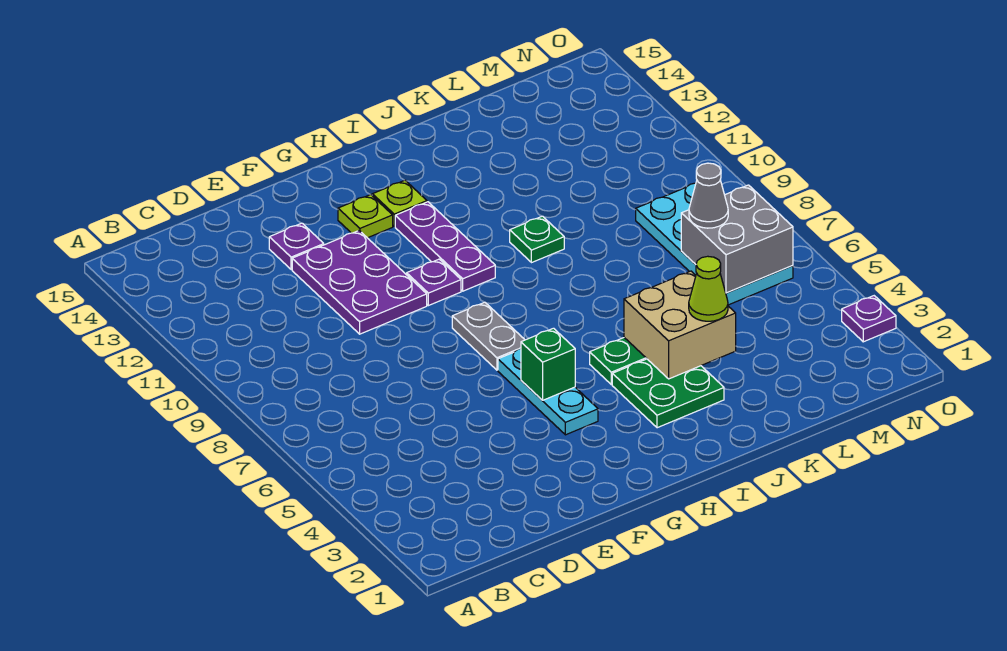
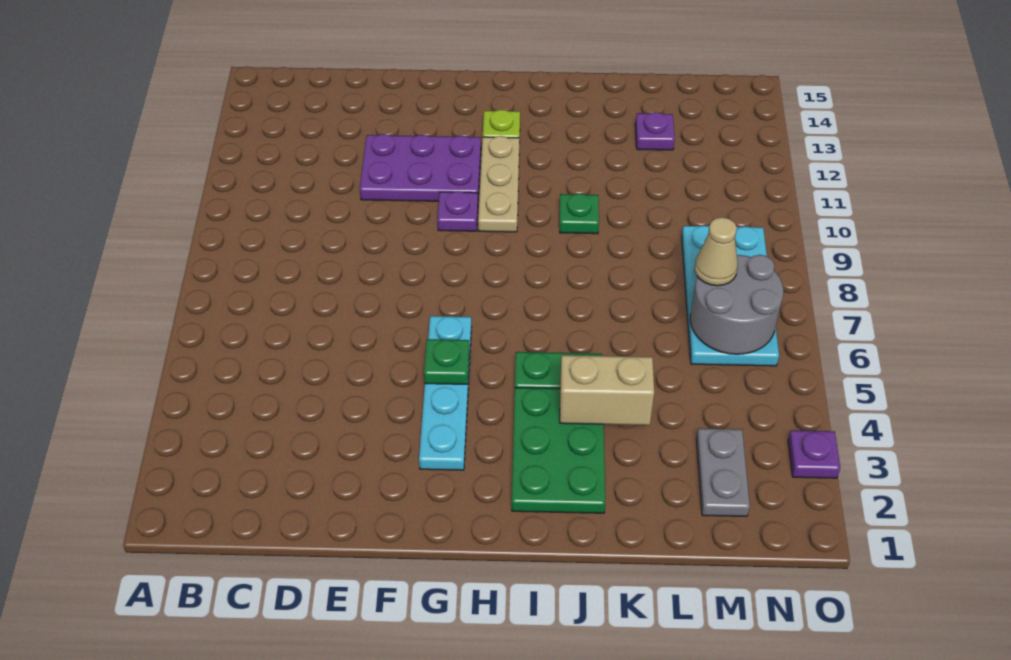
purple 2x3 plate [292,231,427,334] -> purple 2x3 plate turned to [360,134,481,201]
purple 1x1 plate [269,223,324,270] -> purple 1x1 plate moved to [635,112,675,150]
cyan 1x3 plate [498,349,598,435] -> cyan 1x4 plate [419,316,472,470]
green 1x1 brick [521,328,575,400] -> green 1x1 plate [424,339,469,384]
grey 1x2 plate [452,302,525,370] -> grey 1x2 plate moved to [696,428,750,516]
lime 1x1 plate [338,195,393,238] -> none
purple 1x3 plate [395,202,495,291] -> tan 1x3 plate [478,136,519,232]
green 2x2 plate [612,359,724,428] -> green 2x3 plate [512,388,605,513]
tan 2x2 brick [624,271,736,379] -> tan 1x2 brick [560,355,654,425]
lime 1x1 cone [689,256,728,321] -> none
grey 2x2 brick [681,185,793,293] -> grey 2x2 round brick [690,255,783,354]
grey 1x1 cone [689,163,728,228] -> tan 1x1 cone [694,217,738,286]

